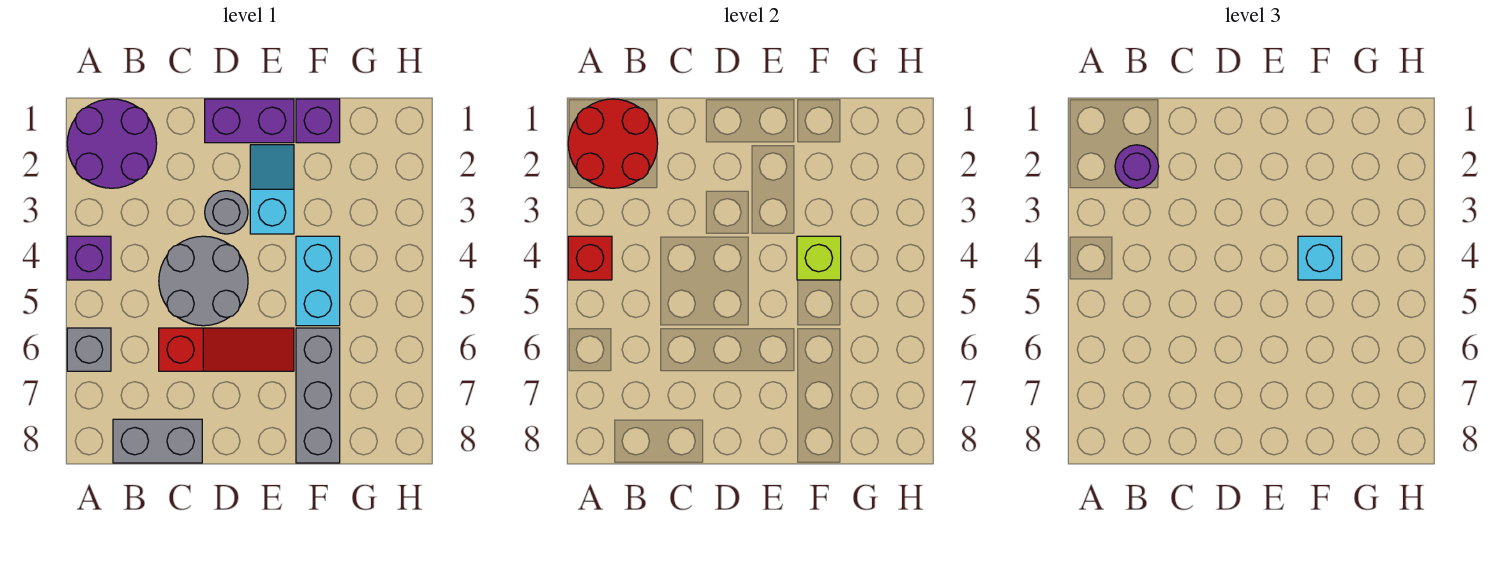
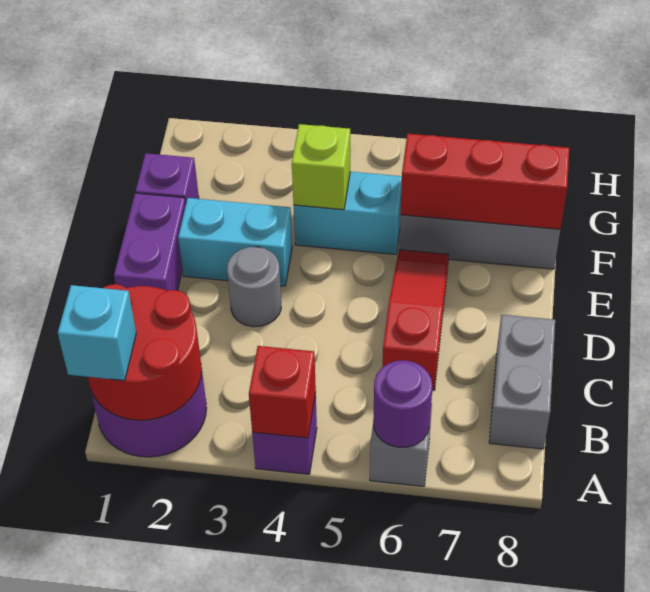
purple 1x1 round brick [1115,145,1159,188] -> purple 1x1 round brick moved to [373,360,432,447]
grey 2x2 round brick [159,236,248,326] -> none
cyan 1x2 slope [250,145,294,234] -> cyan 1x2 brick [178,198,292,286]
cyan 1x1 brick [1298,236,1342,280] -> cyan 1x1 brick moved to [58,285,136,381]
none -> red 1x3 brick [400,134,569,229]

